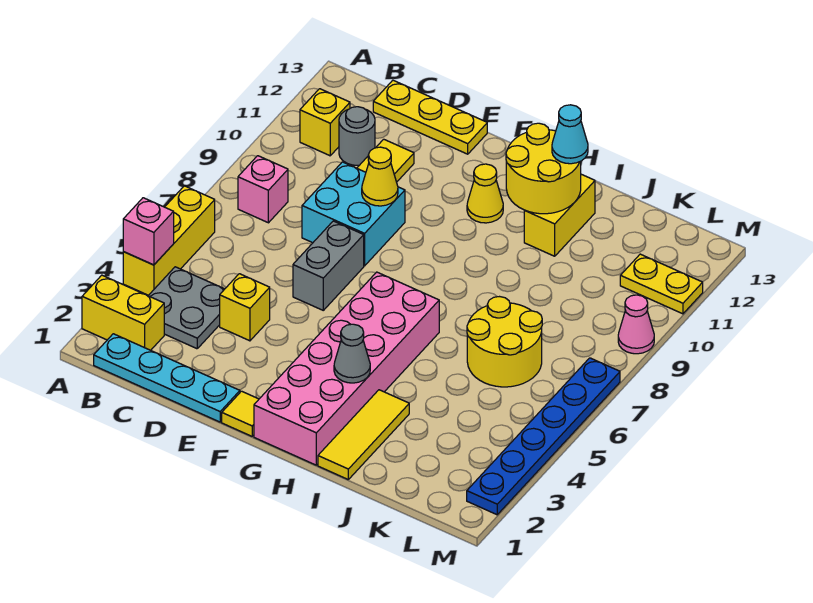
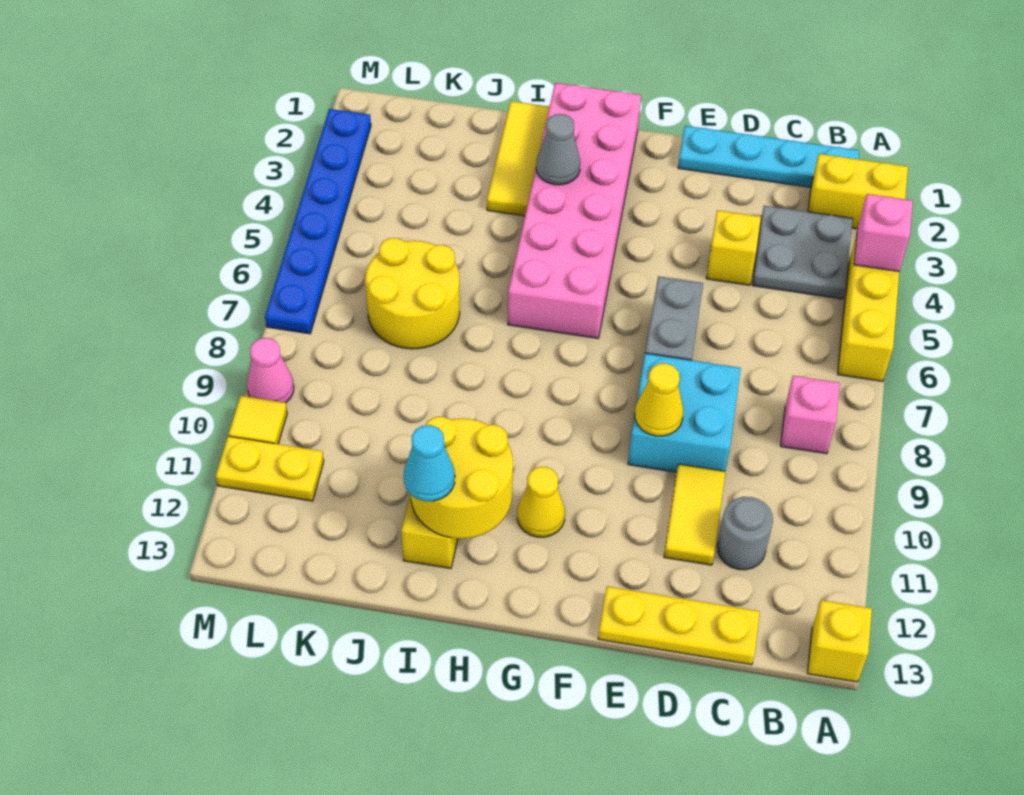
yellow 1x1 brick [300,89,350,156] -> yellow 1x1 brick moved to [807,600,872,682]
yellow 1x1 tile [222,391,259,436] -> yellow 1x1 tile moved to [228,396,287,444]

